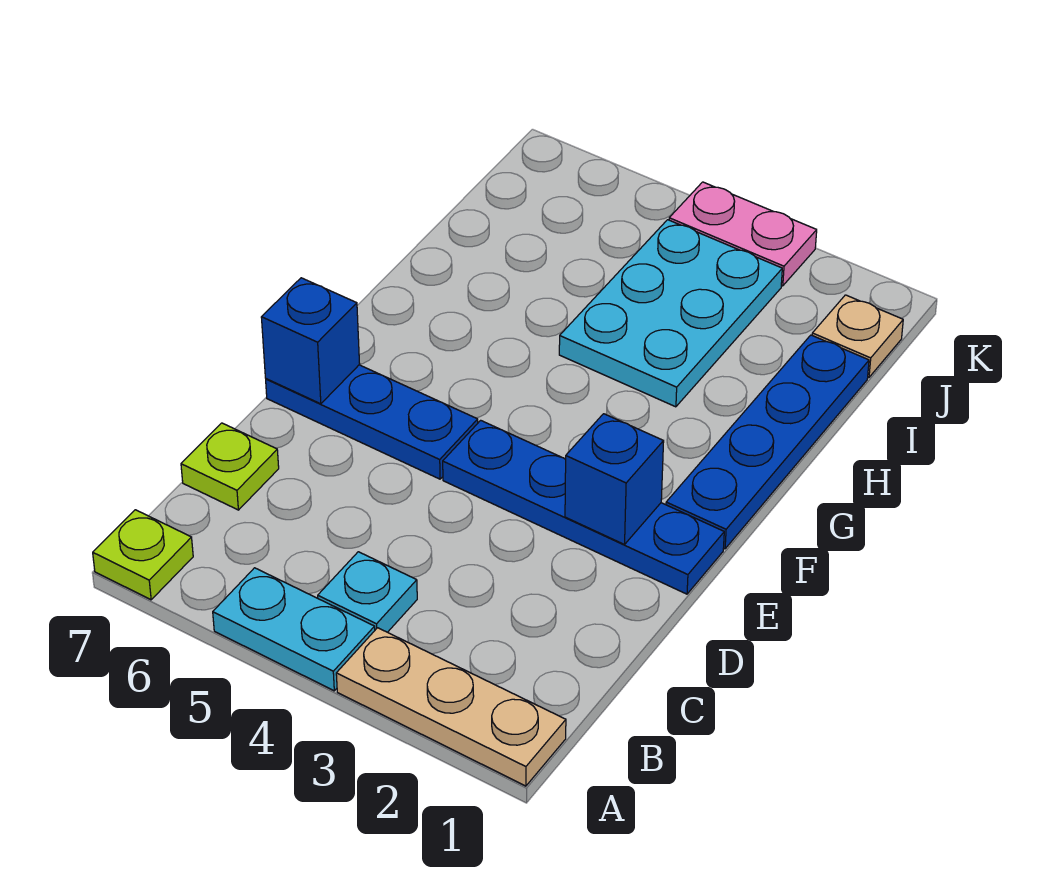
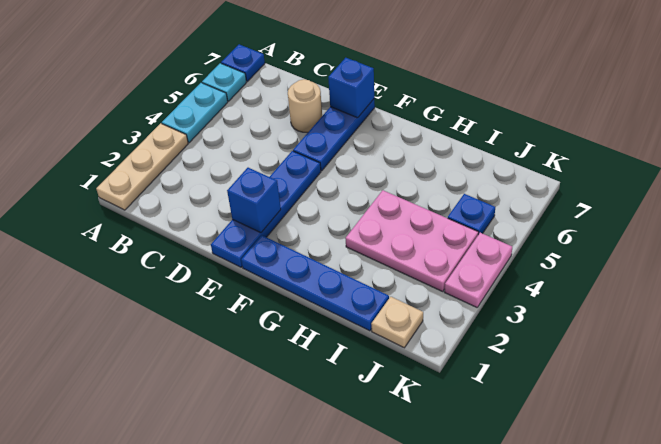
lime 1x1 plate [93,510,193,600] -> blue 1x1 plate [221,44,265,81]
cyan 1x1 plate [318,552,417,632] -> cyan 1x1 plate moved to [202,63,247,101]
lime 1x1 plate [181,423,279,510] -> none
none -> tan 1x1 round brick [288,79,322,132]
cyan 2x3 plate [559,220,782,407] -> pink 2x3 plate [346,190,478,292]
none -> blue 1x1 plate [448,194,495,235]

